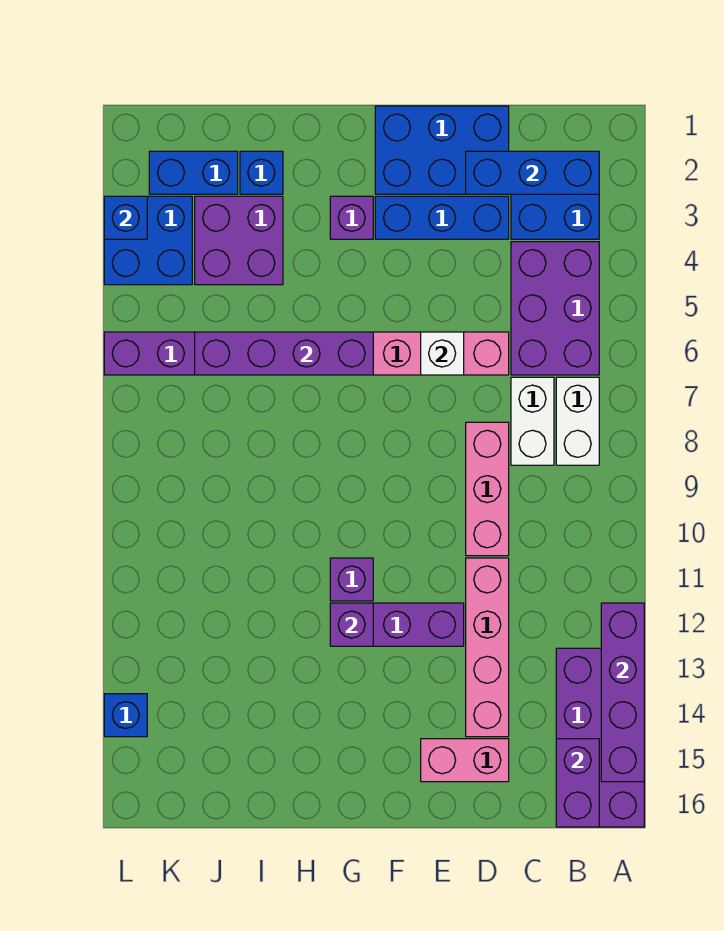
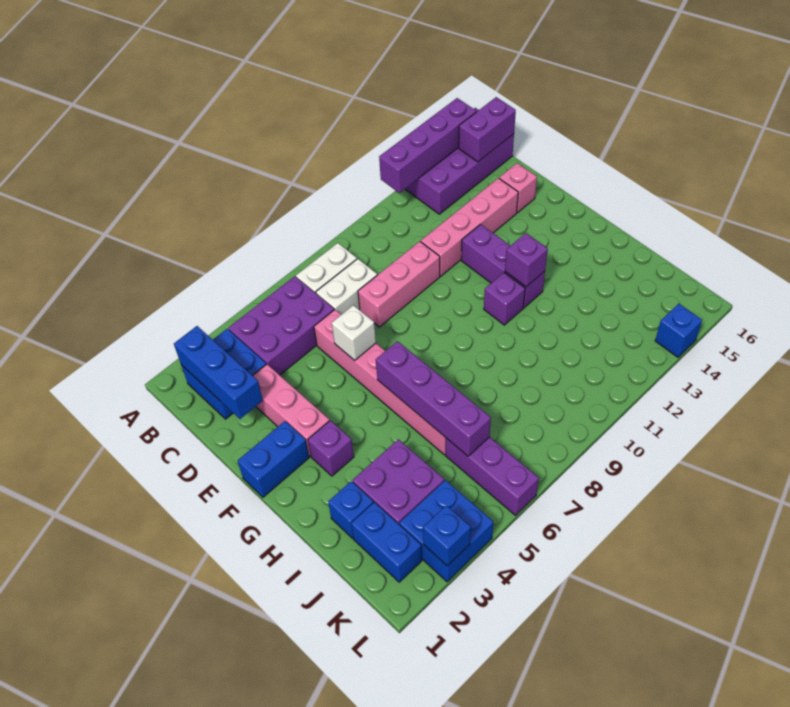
blue 2x3 brick [375,106,509,194] -> blue 1x2 brick [238,421,309,497]
blue 1x3 brick [375,196,509,239] -> pink 1x3 brick [253,364,330,456]
pink 1x2 brick [421,739,509,782] -> pink 1x1 brick [499,163,537,213]

